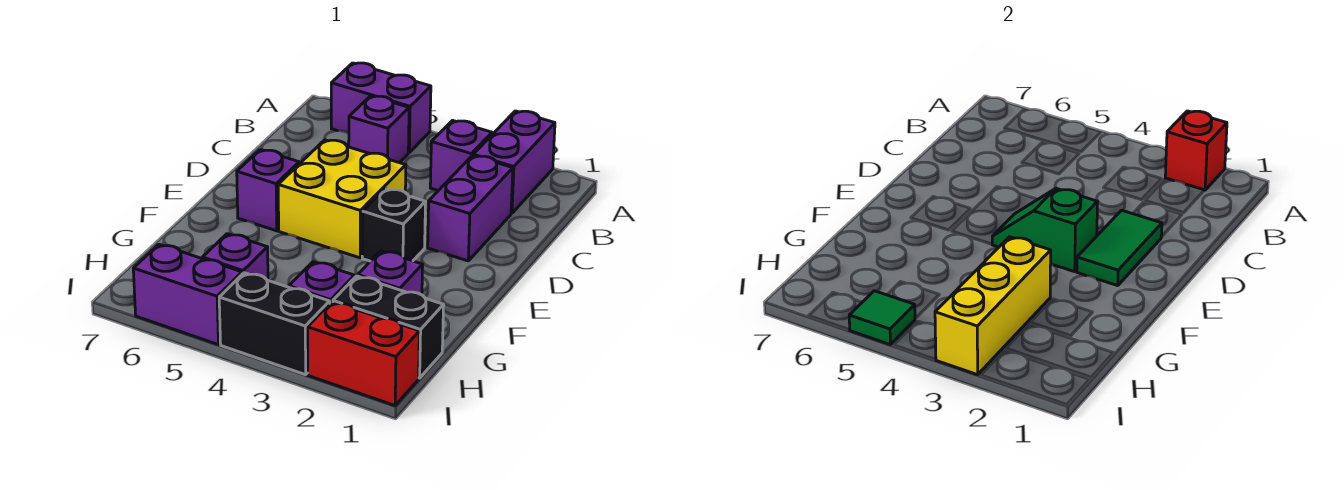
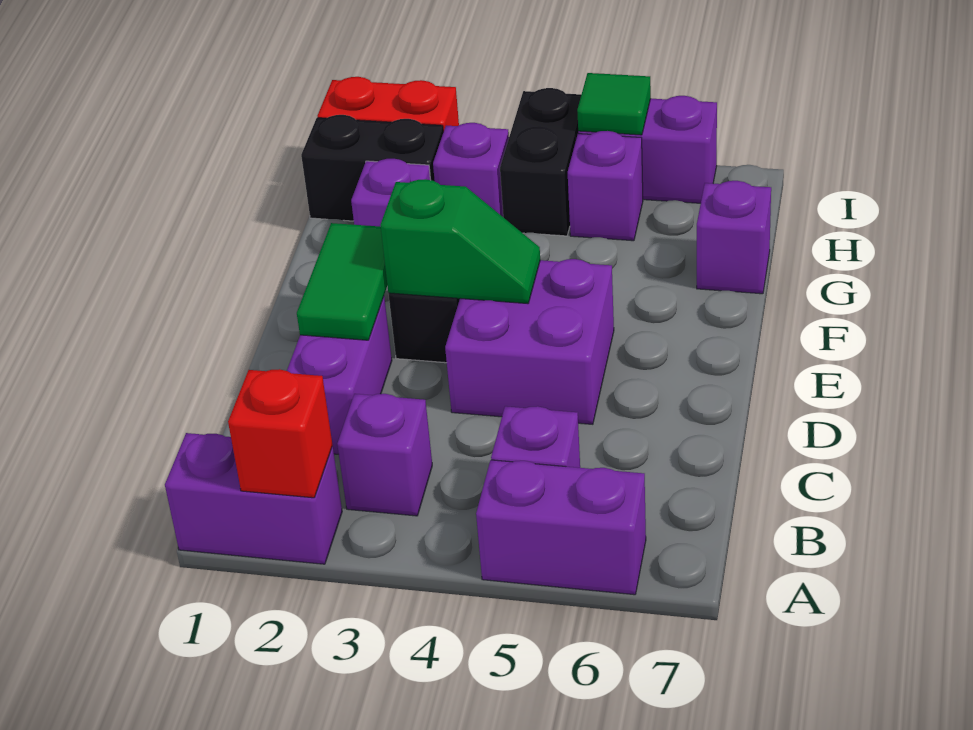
purple 1x2 brick [473,111,555,213] -> purple 1x2 brick turned to [165,433,342,564]
yellow 2x2 brick [278,140,406,258] -> purple 2x2 brick [445,259,614,424]
purple 1x1 brick [237,150,299,231] -> purple 1x1 brick moved to [697,181,771,294]
yellow 1x3 brick [935,237,1051,375] -> none
black 1x2 brick [219,273,330,375] -> black 1x2 brick turned to [500,88,581,236]

